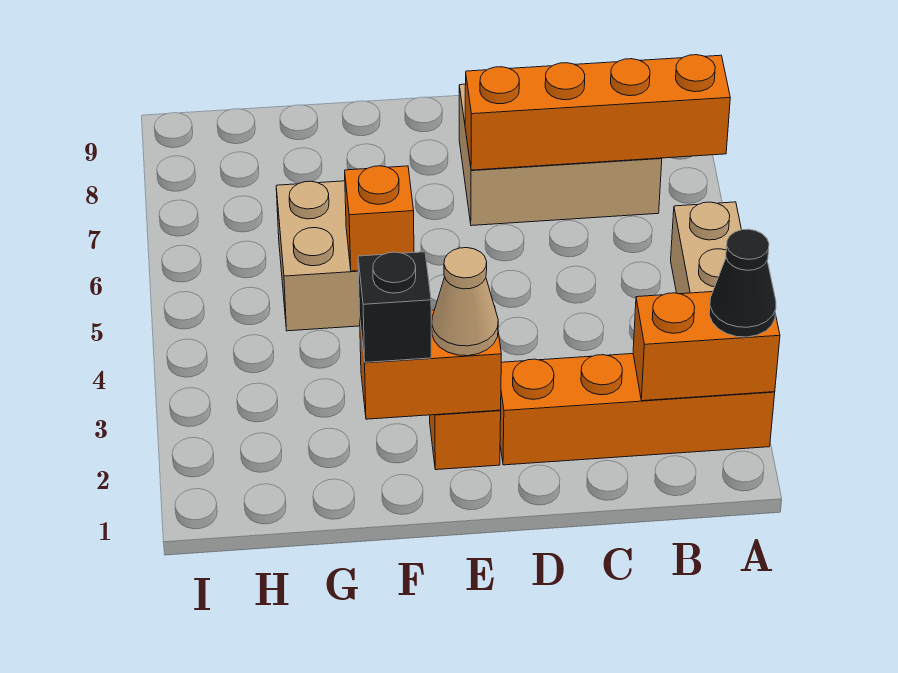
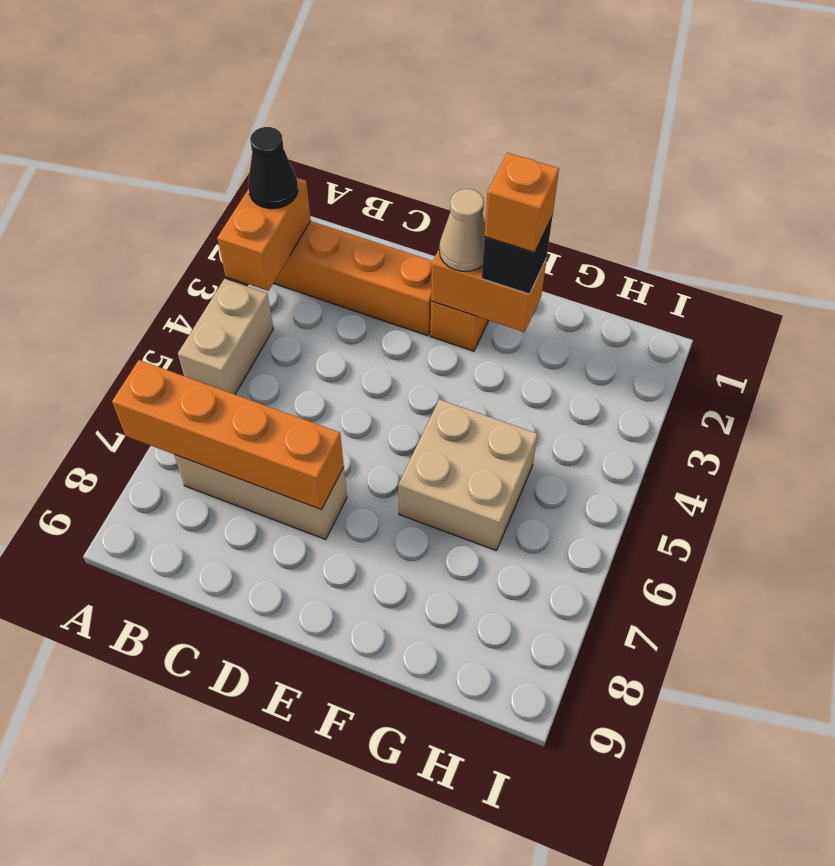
orange 1x2 brick [633,292,780,401] -> orange 1x2 brick turned to [217,178,311,291]
tan 2x3 brick [459,84,662,226] -> tan 1x3 brick [174,455,347,540]
orange 1x1 brick [345,166,414,271] -> orange 1x1 brick moved to [484,153,559,253]

